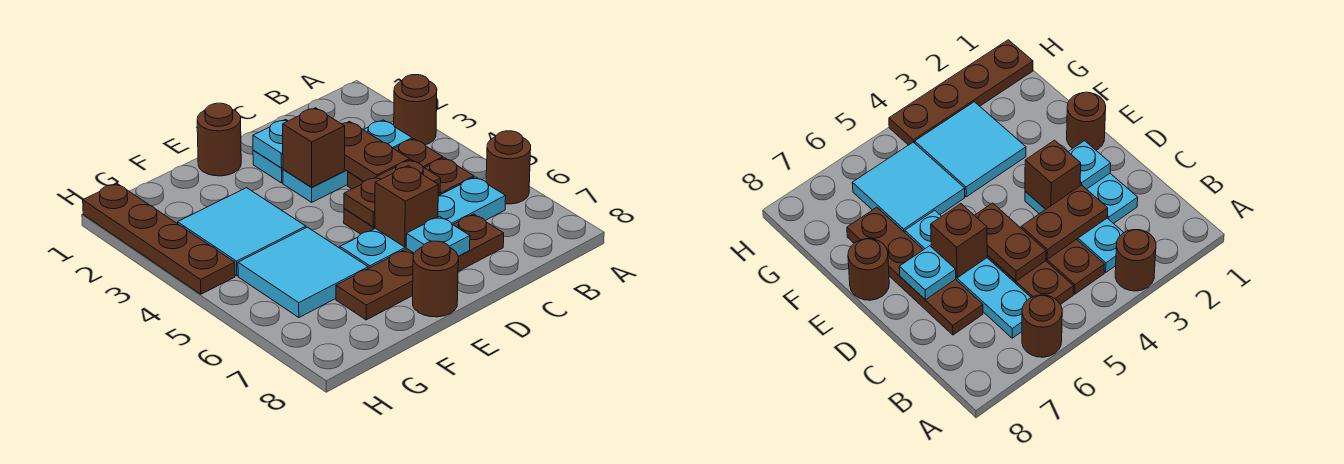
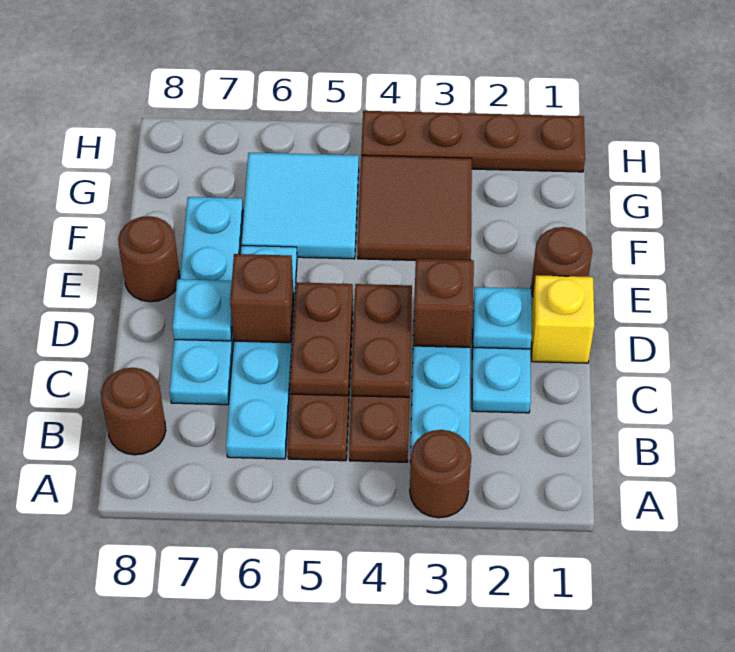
brown 1x1 round brick [486,131,531,204] -> brown 1x1 round brick moved to [101,368,166,455]
brown 1x2 plate [342,121,409,181] -> brown 1x2 plate turned to [351,284,412,397]
brown 1x4 plate [336,214,504,320] -> cyan 1x4 plate [170,197,243,405]
none -> yellow 1x1 brick [531,275,594,363]
cyan 2x2 tile [178,188,306,276] -> brown 2x2 tile [358,155,472,260]

